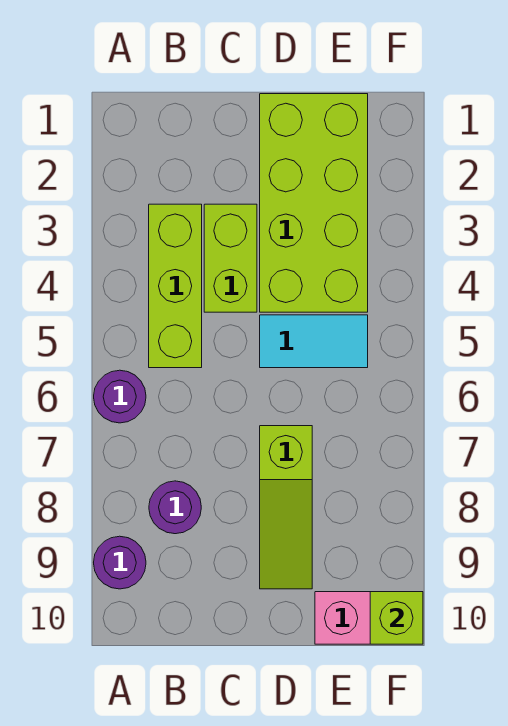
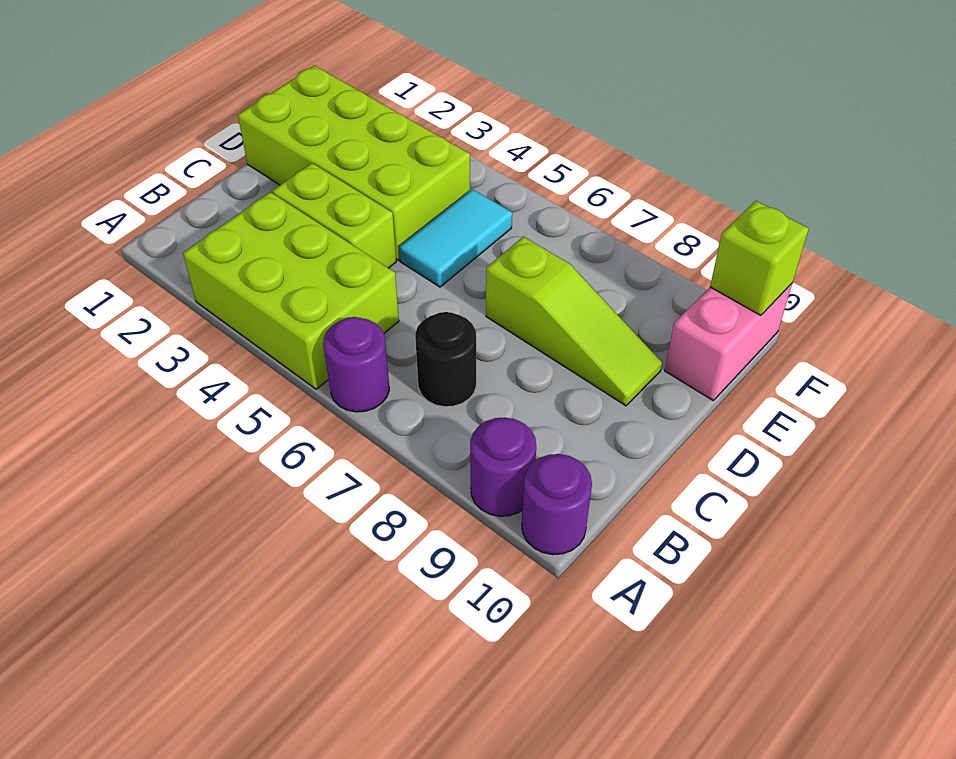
lime 1x3 brick [149,204,202,368] -> lime 2x3 brick [183,192,399,389]
none -> black 1x1 round brick [415,312,476,407]
purple 1x1 round brick [149,481,201,534] -> purple 1x1 round brick moved to [522,454,592,555]

